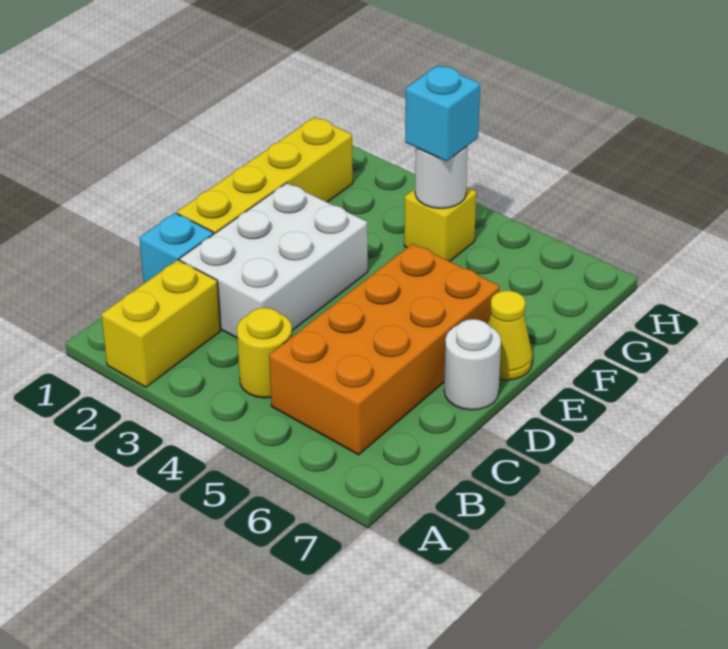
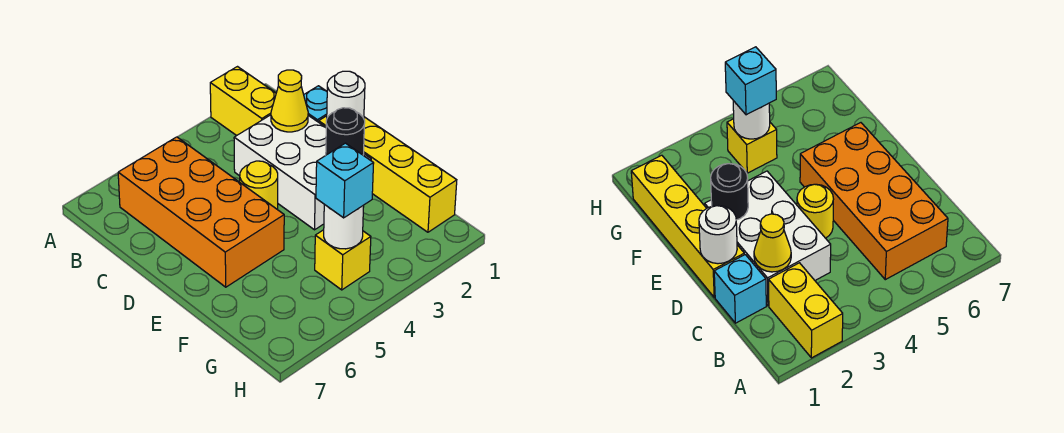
yellow 1x1 round brick [237,308,292,398] -> yellow 1x1 round brick moved to [240,161,278,210]
white 1x1 round brick [444,319,501,410] -> white 1x1 round brick moved to [327,71,365,118]
none -> black 1x1 round brick [326,108,365,155]
yellow 1x1 cone [488,291,532,380] -> yellow 1x1 cone moved to [271,70,308,132]

